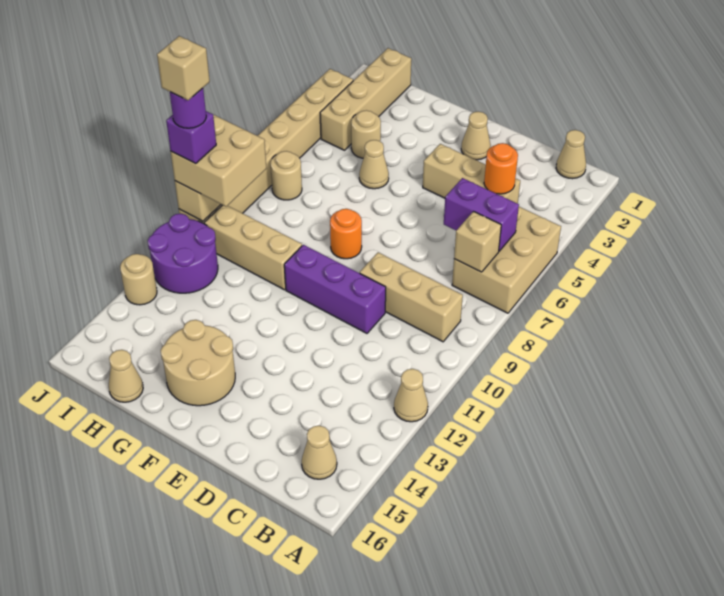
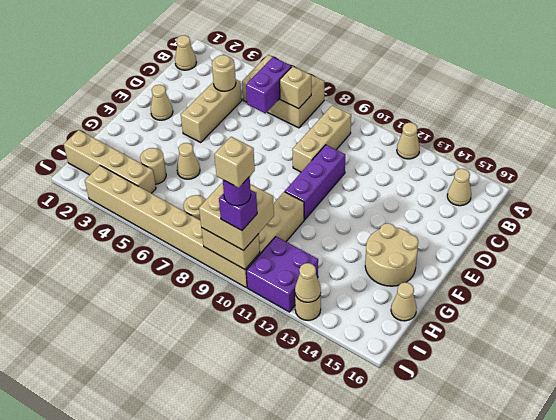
orange 1x1 round brick [484,143,518,194] -> tan 1x1 round brick [212,55,236,91]
orange 1x1 round brick [330,209,362,259] -> none
purple 2x2 round brick [148,214,218,293] -> purple 2x2 brick [246,237,318,312]
none -> tan 1x1 cone [295,263,321,302]

